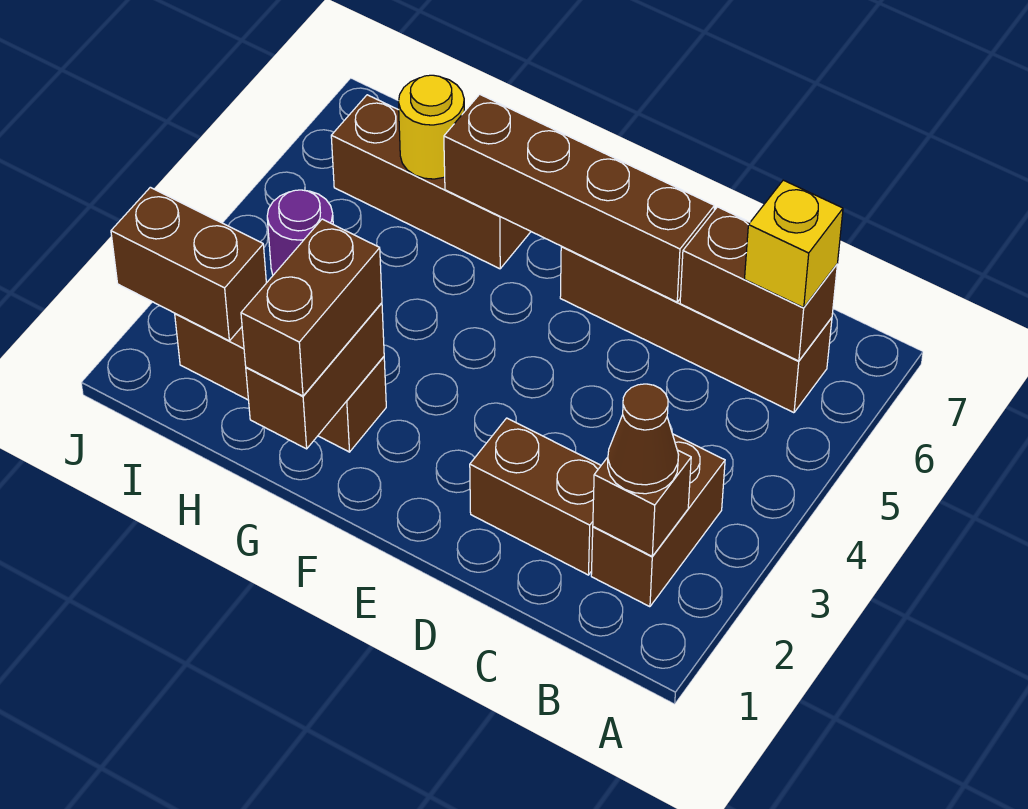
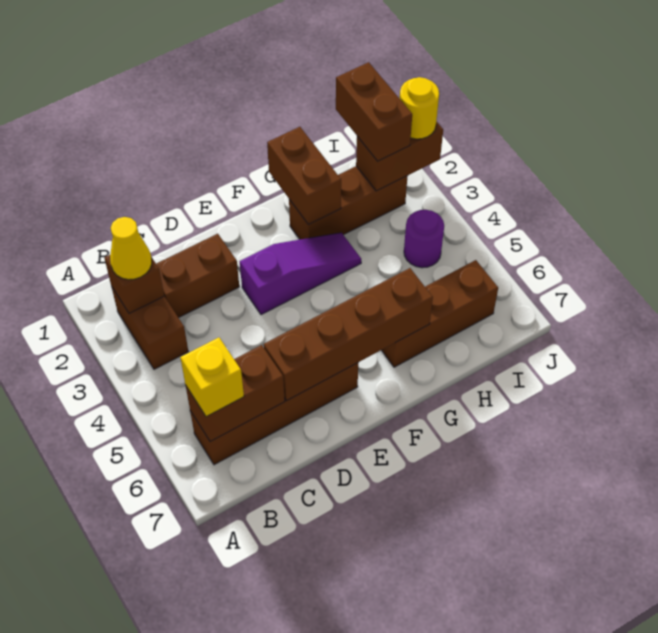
brown 1x1 cone [608,384,679,494] -> yellow 1x1 cone [110,217,152,280]
none -> purple 1x3 slope [240,233,361,315]
brown 1x2 brick [241,219,382,396] -> brown 1x2 brick moved to [336,62,412,161]
yellow 1x1 round brick [399,75,464,179] -> yellow 1x1 round brick moved to [400,77,439,139]

